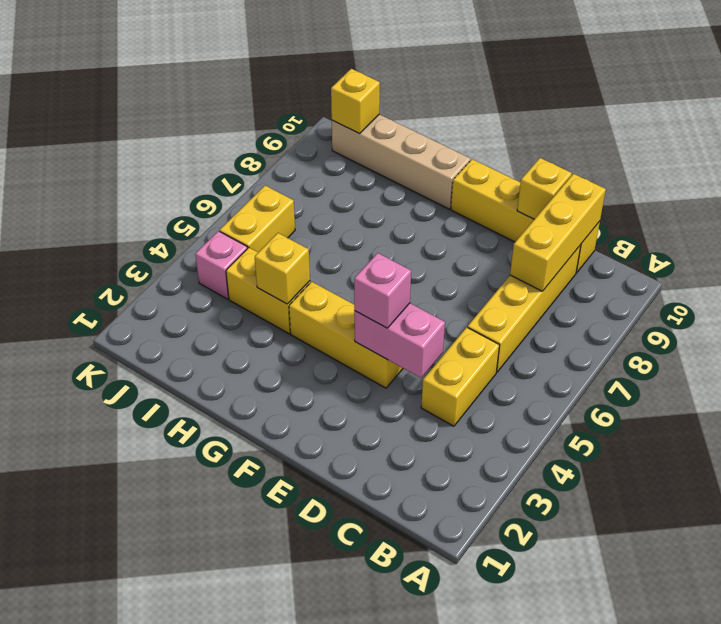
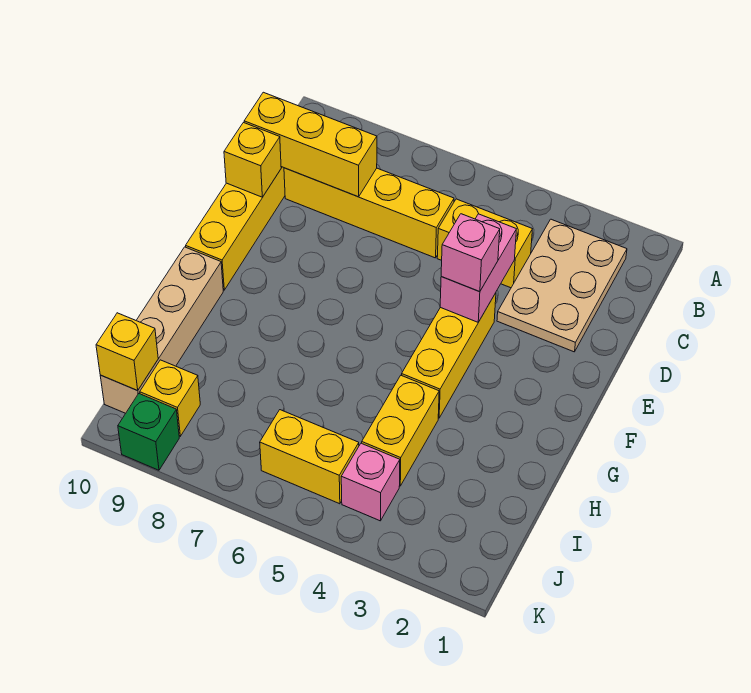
none -> tan 2x3 plate [497,219,627,352]
yellow 1x1 brick [255,233,310,304] -> yellow 1x1 brick moved to [140,360,200,436]
none -> green 1x1 brick [118,394,179,470]

